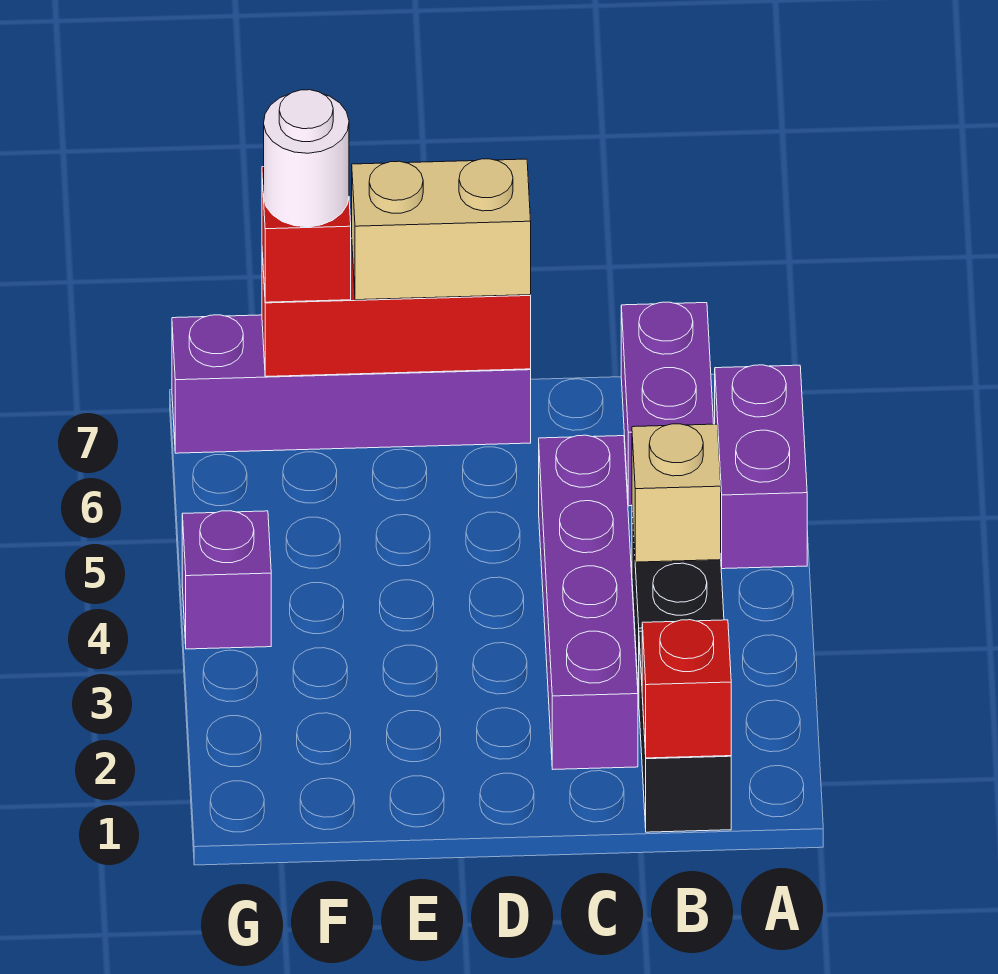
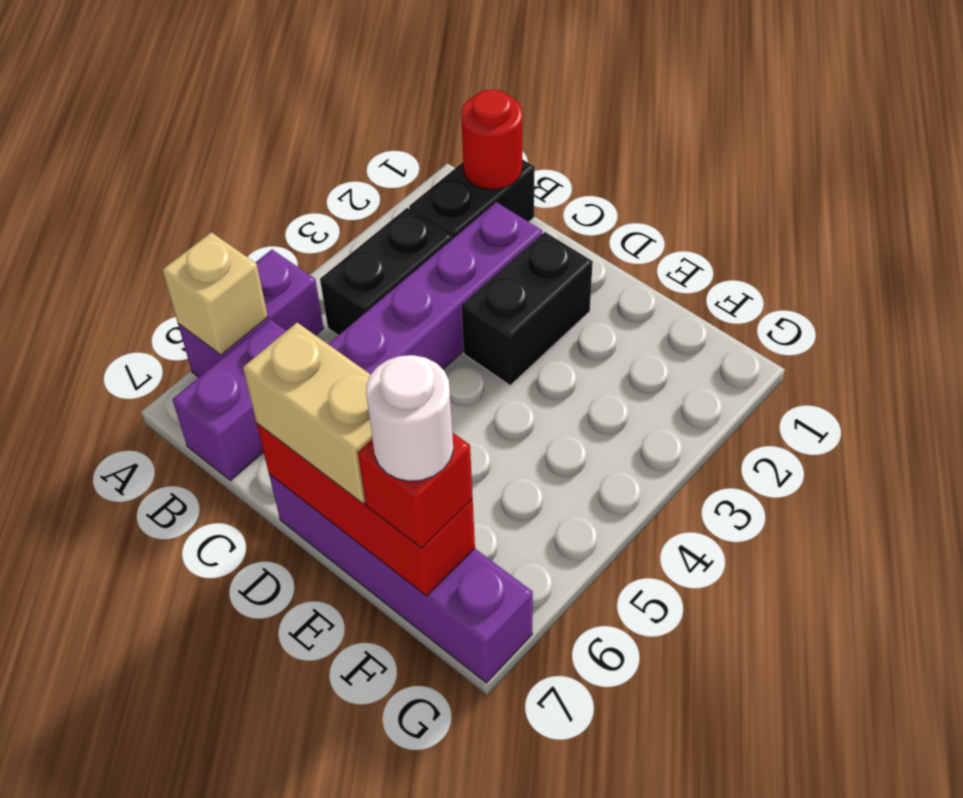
red 1x1 brick [642,620,731,758] -> red 1x1 round brick [461,90,522,190]
tan 1x1 brick [632,424,721,562] -> tan 1x1 brick moved to [162,232,268,355]
none -> black 1x2 brick [462,232,593,385]
purple 1x1 brick [182,511,271,649] -> none

